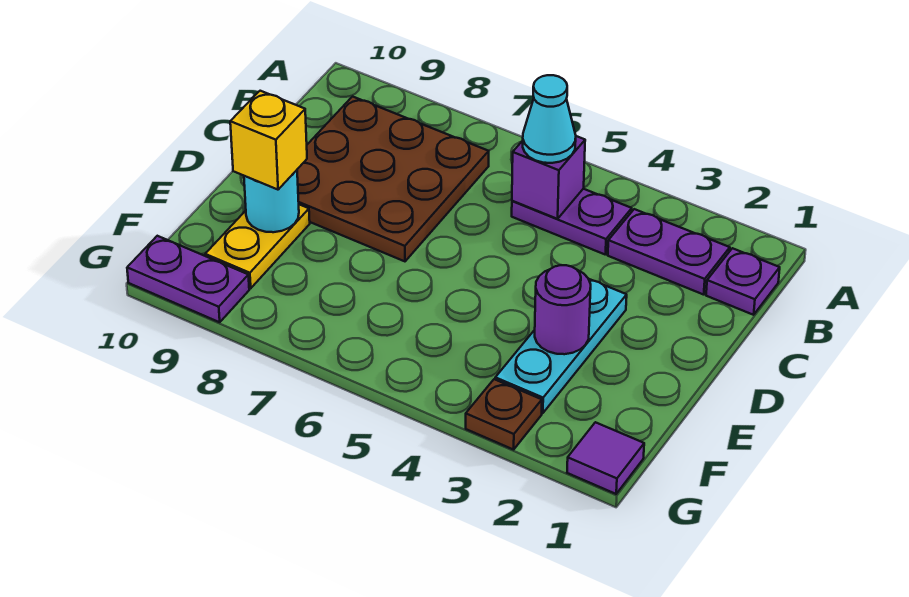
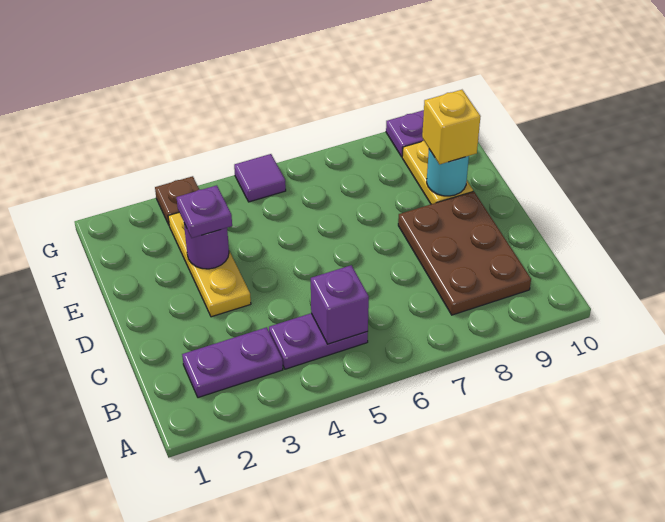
purple 1x1 plate [706,248,780,315] -> purple 1x1 plate moved to [176,185,232,238]
cyan 1x1 cone [523,75,576,163] -> none
brown 3x3 plate [297,97,489,261] -> brown 2x3 plate [398,191,531,315]
cyan 1x3 plate [495,279,627,413] -> yellow 1x3 plate [168,213,251,317]
purple 1x1 tile [567,422,644,494] -> purple 1x1 tile moved to [234,154,286,202]

